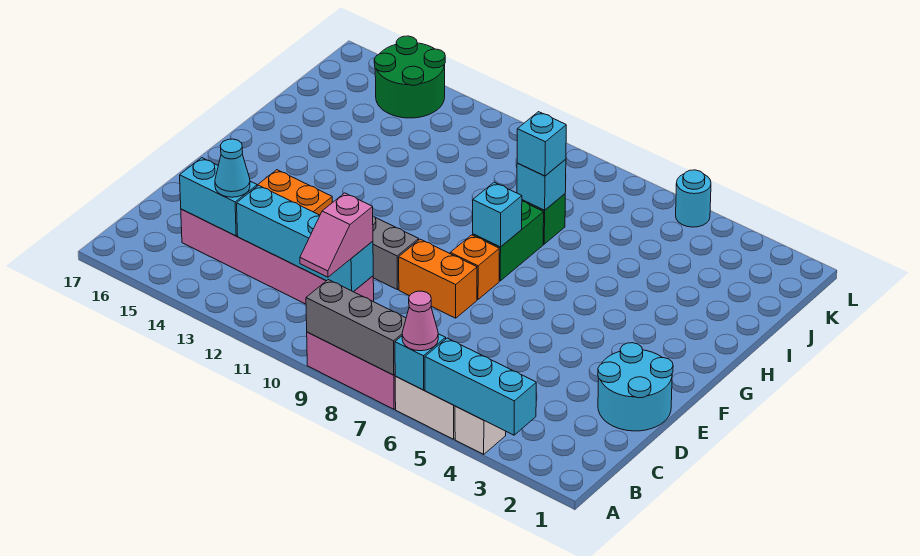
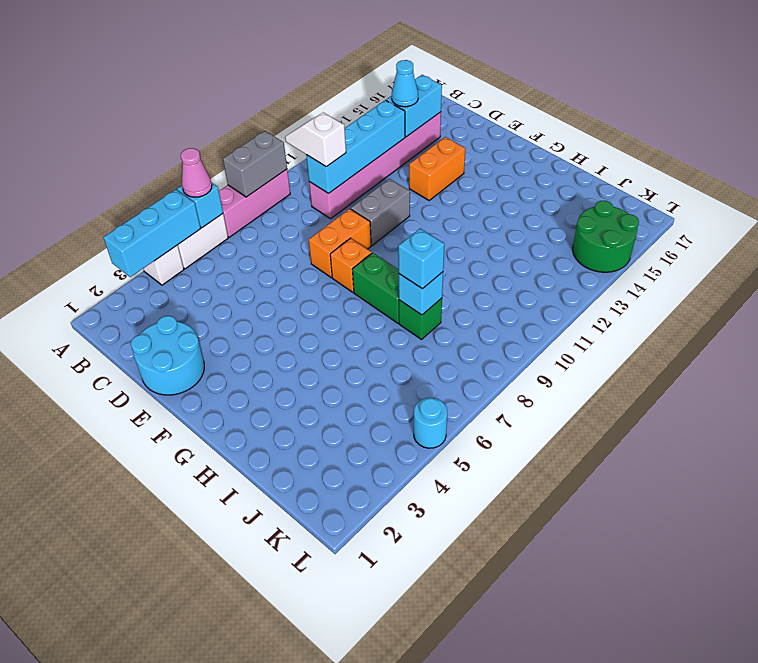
grey 1x3 brick [306,280,406,375] -> grey 1x2 brick [223,131,287,197]
pink 1x2 slope [300,193,373,277] -> white 1x2 slope [285,113,346,167]
cyan 1x1 brick [473,182,522,247] -> none

